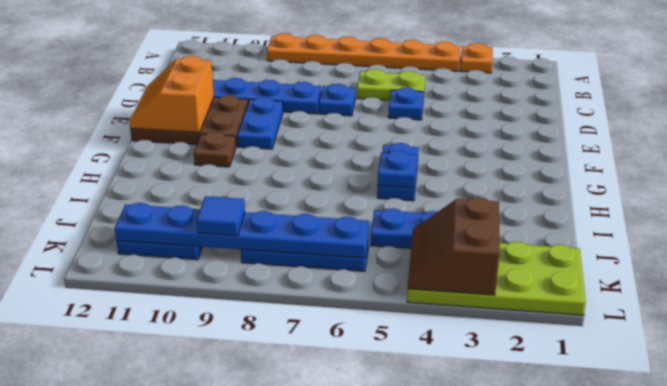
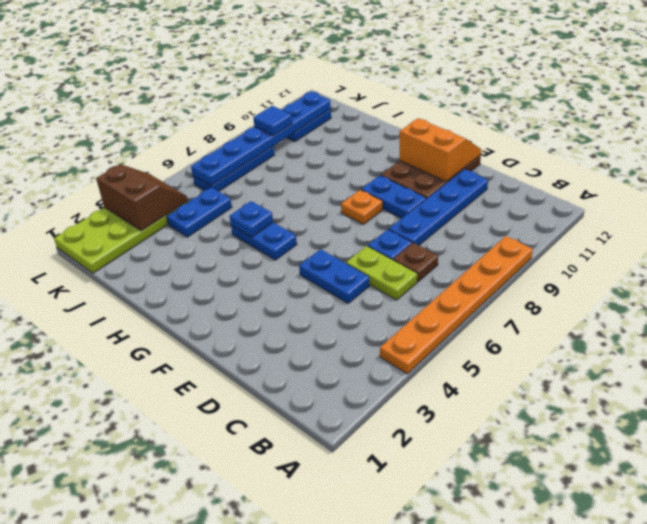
orange 1x1 plate [460,43,493,73] -> orange 1x1 plate moved to [341,190,383,224]
lime 1x2 plate [357,69,425,100] -> lime 1x2 plate turned to [346,246,417,300]
blue 1x1 plate [388,87,424,120] -> blue 1x2 plate [299,249,370,303]
brown 1x1 plate [194,132,236,167] -> brown 1x1 plate moved to [393,243,438,282]

